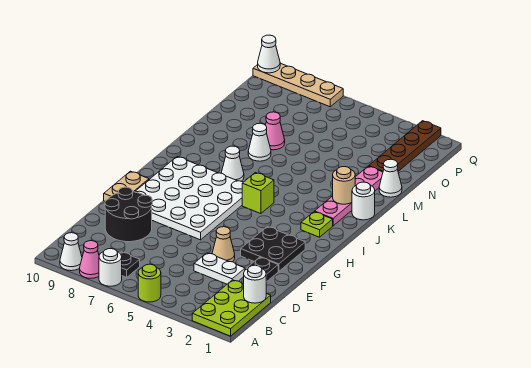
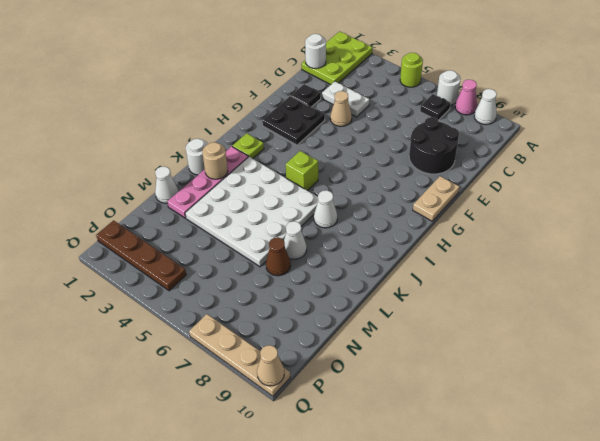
white 4x4 plate [135,157,243,240] -> white 4x4 plate moved to [185,157,318,267]
pink 1x1 cone [266,112,285,150] -> brown 1x1 cone [266,237,291,276]
brown 1x4 plate [369,121,441,172] -> brown 1x4 plate turned to [96,220,186,291]
white 1x1 cone [258,35,280,73] -> tan 1x1 cone [257,345,284,386]

